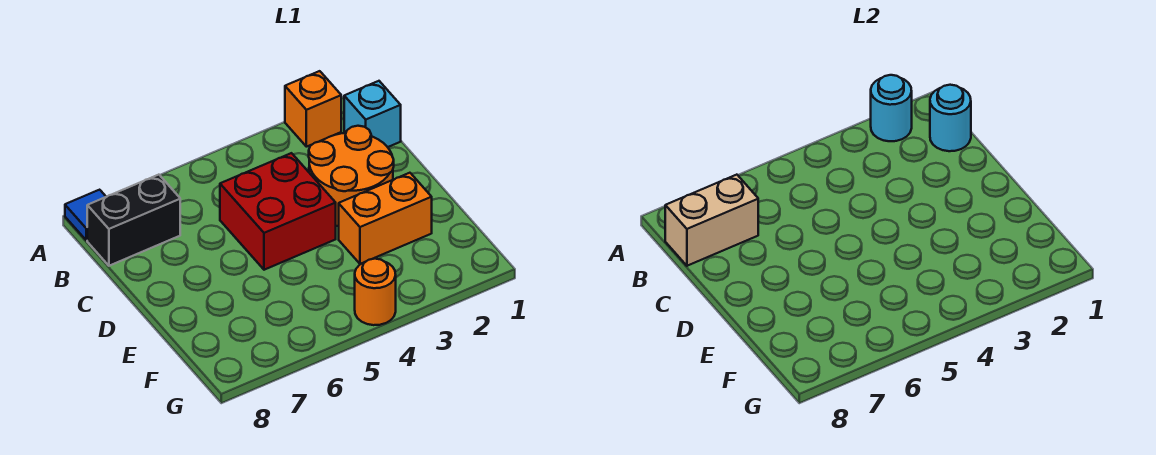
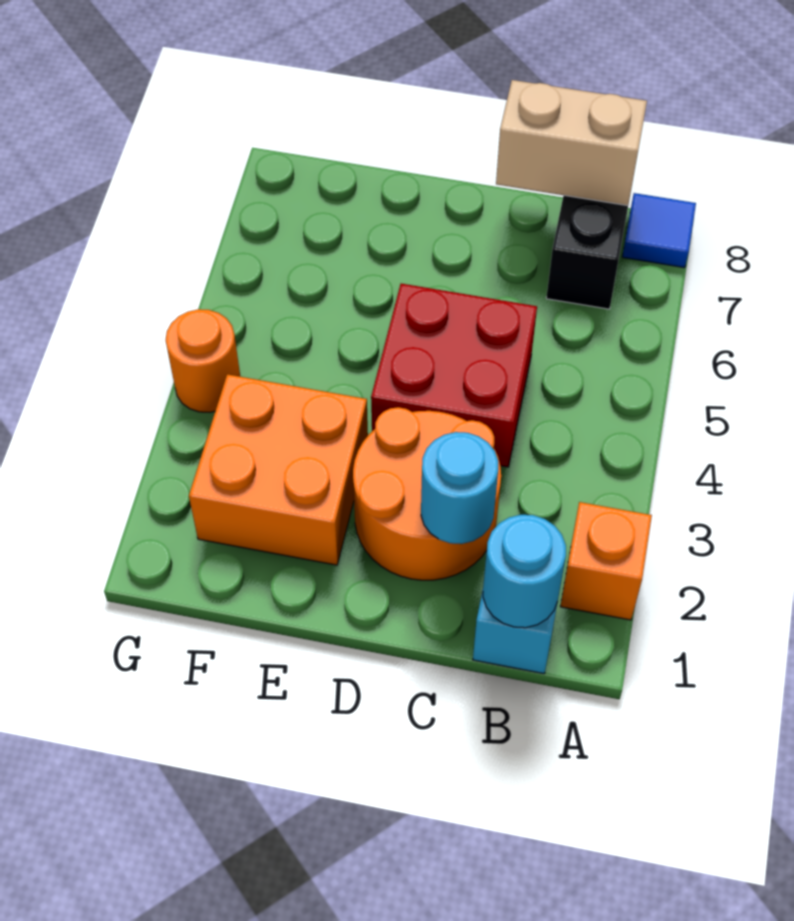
cyan 1x1 round brick [871,75,912,141] -> cyan 1x1 round brick moved to [421,432,498,544]
tan 1x2 brick [665,175,758,266] -> tan 1x2 brick turned to [496,80,647,206]
orange 1x2 brick [339,173,432,264] -> orange 2x2 brick [189,374,368,565]

